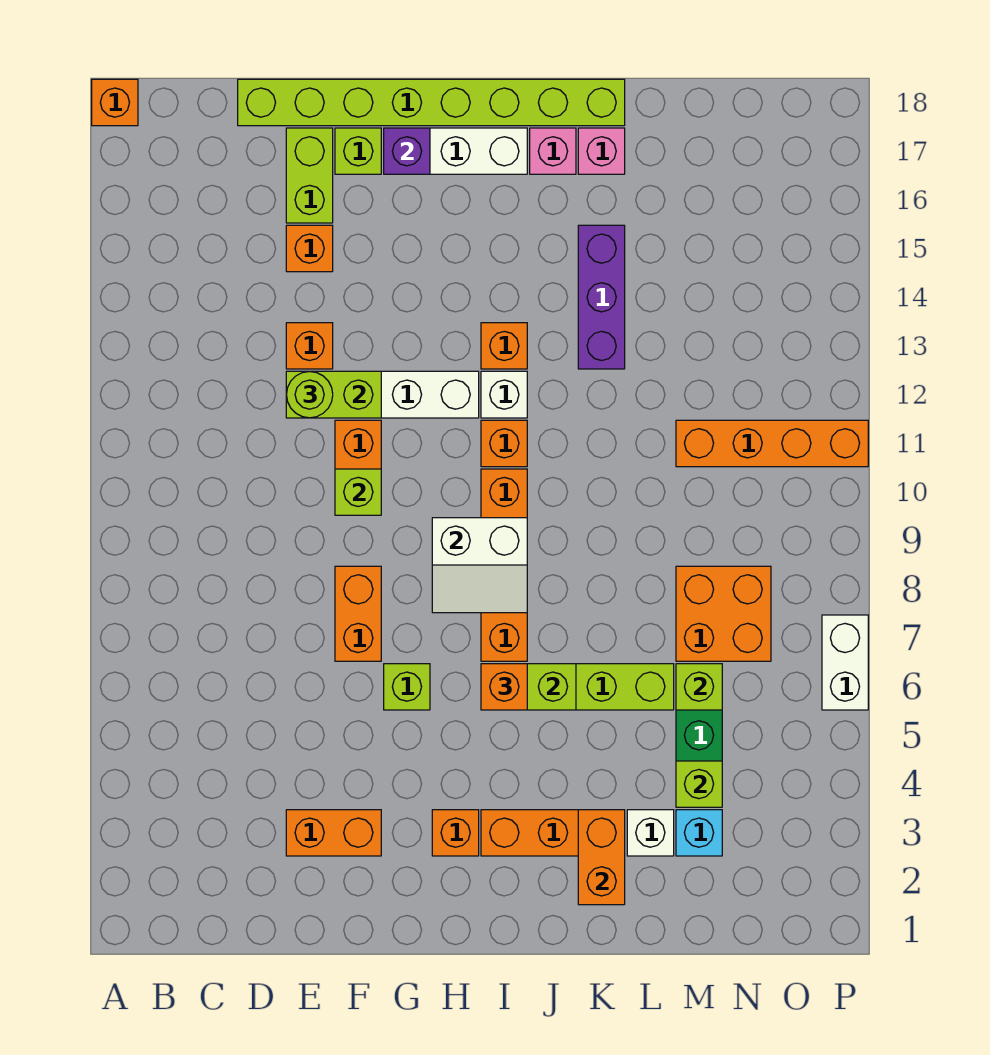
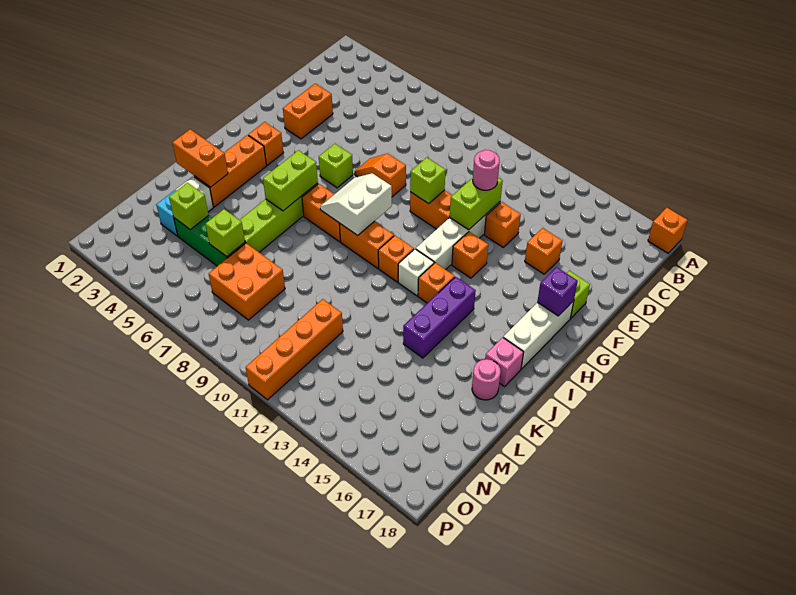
lime 1x8 brick [238,79,625,126] -> none
lime 1x1 round brick [286,372,333,418] -> pink 1x1 round brick [473,150,500,190]
lime 1x2 brick [286,128,333,223] -> none
orange 1x2 brick [335,566,381,661] -> orange 1x2 slope [355,154,406,197]
orange 1x1 brick [481,664,527,710] -> orange 1x1 brick moved to [452,232,488,278]
purple 1x3 brick [578,225,625,369] -> purple 1x3 brick turned to [403,277,476,358]
pink 1x1 brick [578,128,625,174] -> pink 1x1 round brick [472,359,501,400]
white 1x2 brick [822,615,868,710] -> none

